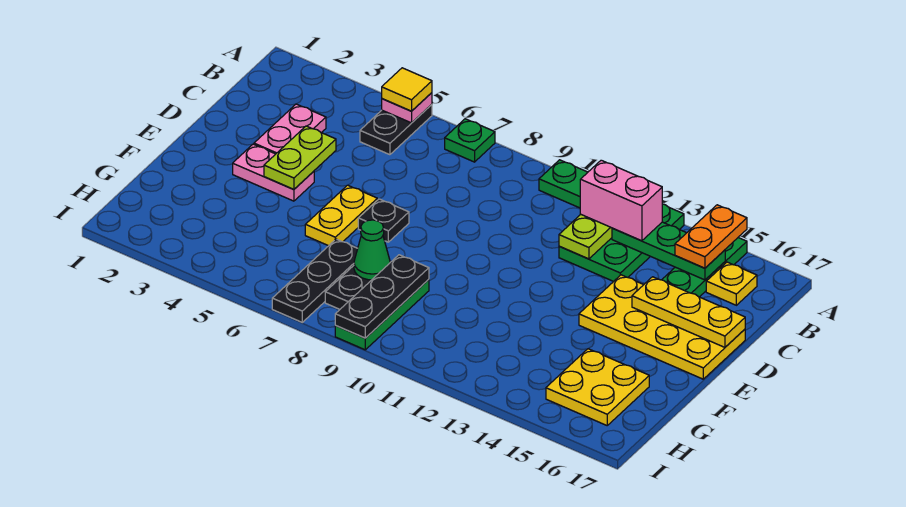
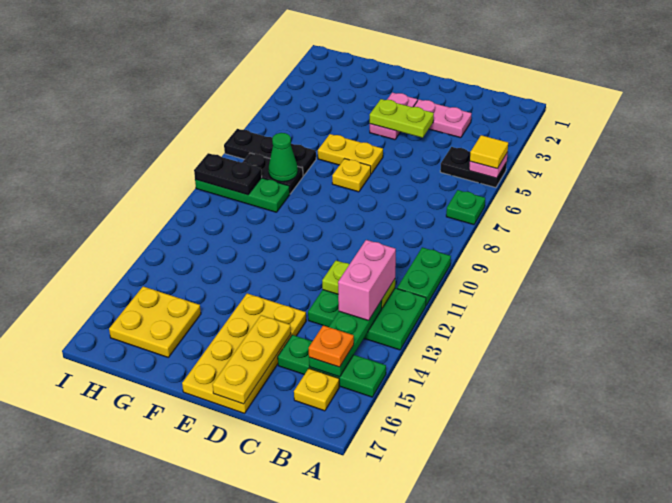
orange 1x2 plate [675,205,747,268] -> orange 1x1 plate [309,325,354,367]
black 1x1 plate [358,199,409,242] -> yellow 1x1 plate [332,159,371,192]
black 1x3 plate [335,255,429,338] -> black 1x2 plate [194,153,262,195]

